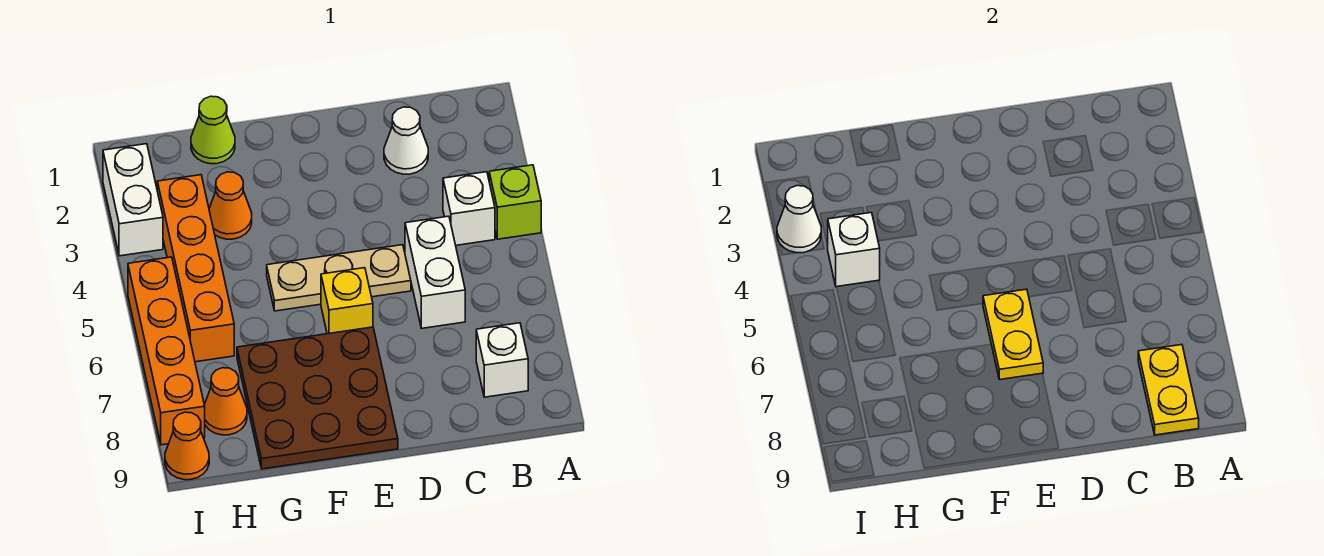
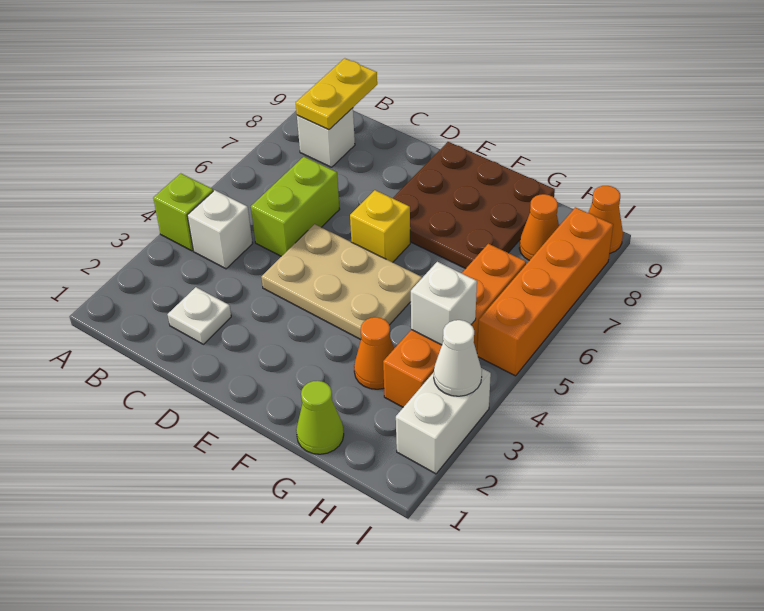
white 1x1 cone [384,107,428,174] -> white 1x1 plate [168,287,231,344]
white 1x2 brick [405,216,465,328] -> lime 1x2 brick [251,157,340,256]
tan 1x3 plate [267,245,411,311] -> tan 2x3 plate [261,224,422,340]
yellow 1x2 plate [983,289,1043,380] -> none

